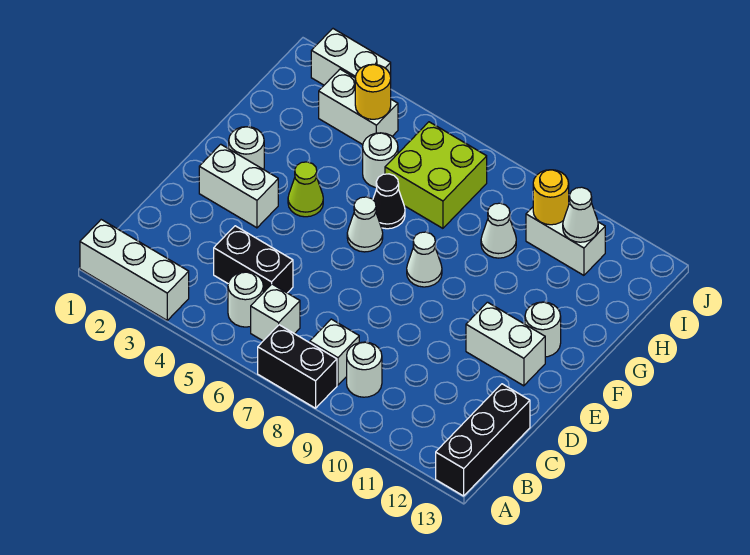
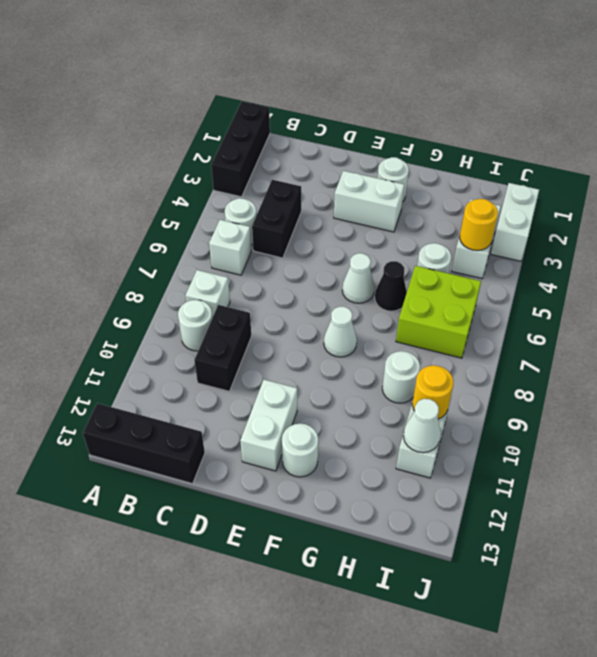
white 1x3 brick [80,220,189,320] -> black 1x3 brick [211,101,270,197]
black 1x2 brick [258,325,337,408] -> black 1x2 brick moved to [194,305,251,391]
white 1x2 brick [199,144,278,228] -> white 1x2 brick turned to [334,171,404,232]
lime 1x1 cone [288,162,323,217] -> none
white 1x1 cone [481,203,516,258] -> white 1x1 round brick [382,351,420,403]

